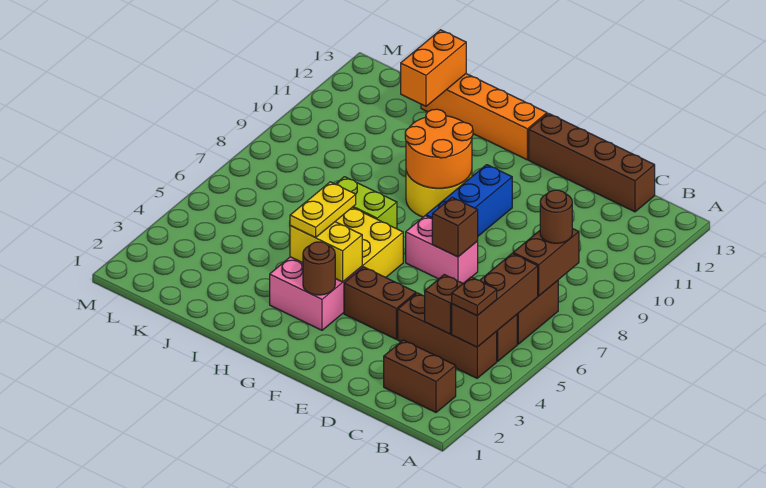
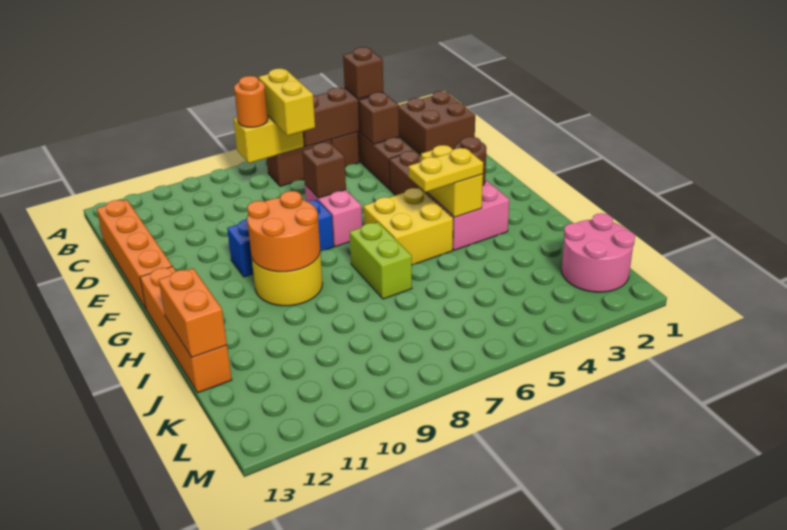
brown 1x2 brick [384,340,456,412] -> brown 2x2 brick [398,91,475,155]
brown 1x1 plate [452,277,497,316] -> brown 1x1 brick [343,47,383,99]
brown 1x2 brick [513,229,579,296] -> yellow 1x2 brick [233,116,304,163]
none -> yellow 1x2 brick [259,68,315,135]
brown 1x1 round brick [540,190,572,243] -> orange 1x1 round brick [234,76,268,127]
brown 1x4 brick [529,113,655,212] -> orange 1x4 brick [97,200,172,309]
orange 1x2 brick [401,30,466,106] -> orange 1x2 brick turned to [159,269,227,357]
none -> pink 2x2 round brick [562,213,635,292]

